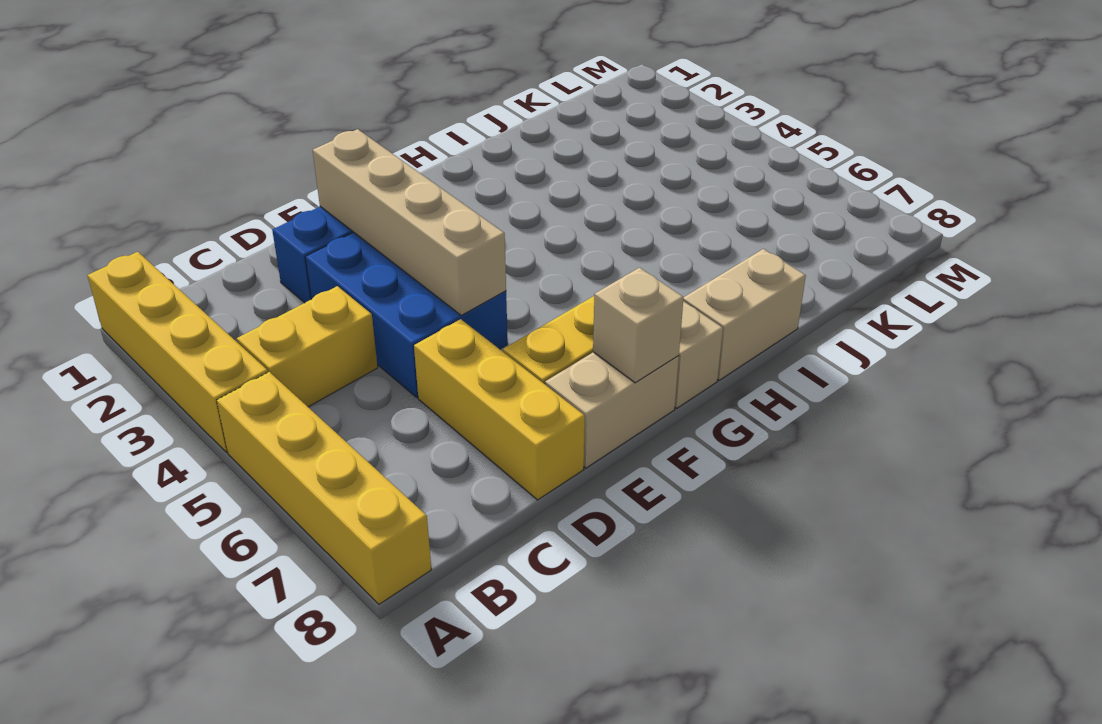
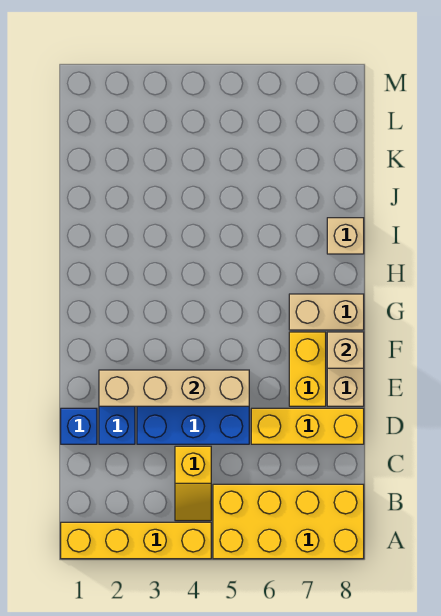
yellow 1x4 brick [217,372,432,604] -> yellow 2x4 brick [213,484,364,559]
yellow 1x2 brick [237,286,378,407] -> yellow 1x2 slope [175,446,211,521]
none -> blue 1x1 brick [61,408,97,444]
tan 1x2 brick [683,249,806,380] -> tan 1x1 brick [327,218,364,254]

